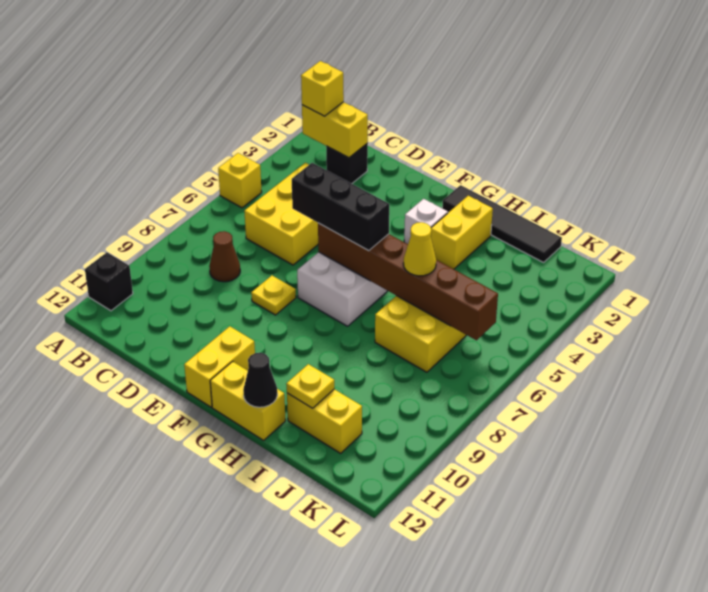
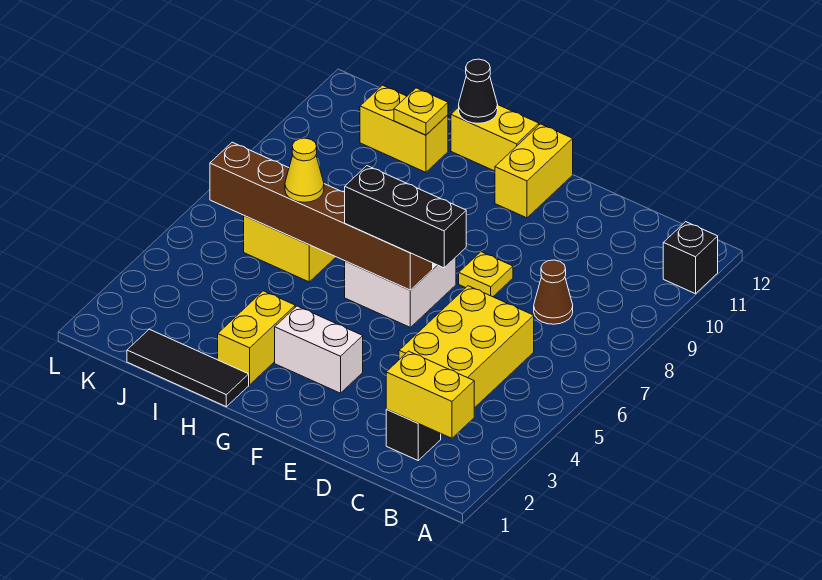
yellow 1x1 brick [218,153,262,208] -> none
yellow 1x1 brick [301,61,344,116] -> none
black 1x4 tile [442,185,562,262] -> black 1x3 tile [127,329,249,407]
white 1x1 brick [404,199,448,244] -> white 1x2 brick [275,306,363,393]

